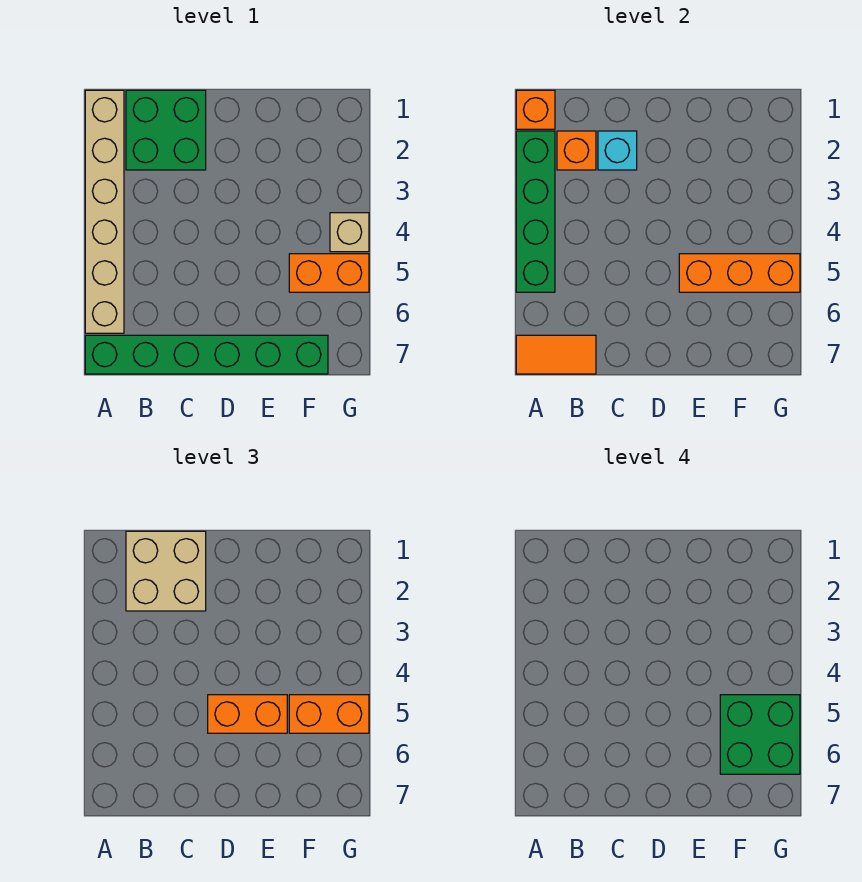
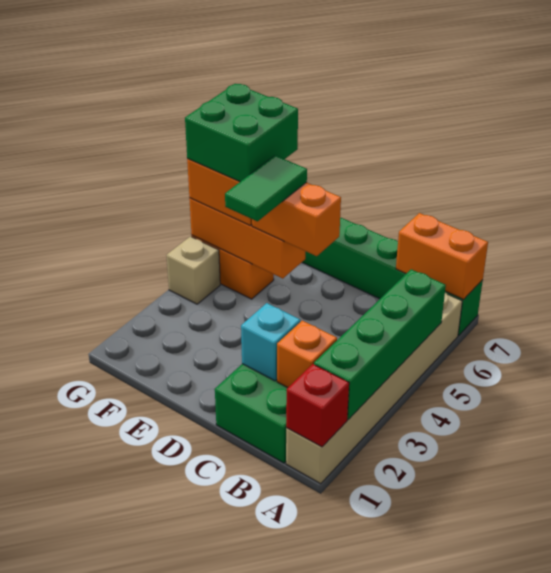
orange 1x1 brick [516,90,555,129] -> red 1x1 brick [286,364,349,447]
orange 1x2 tile [516,335,596,374] -> orange 1x2 brick [396,213,488,300]
tan 2x2 brick [126,531,206,611] -> none
none -> green 1x2 tile [225,155,307,221]

